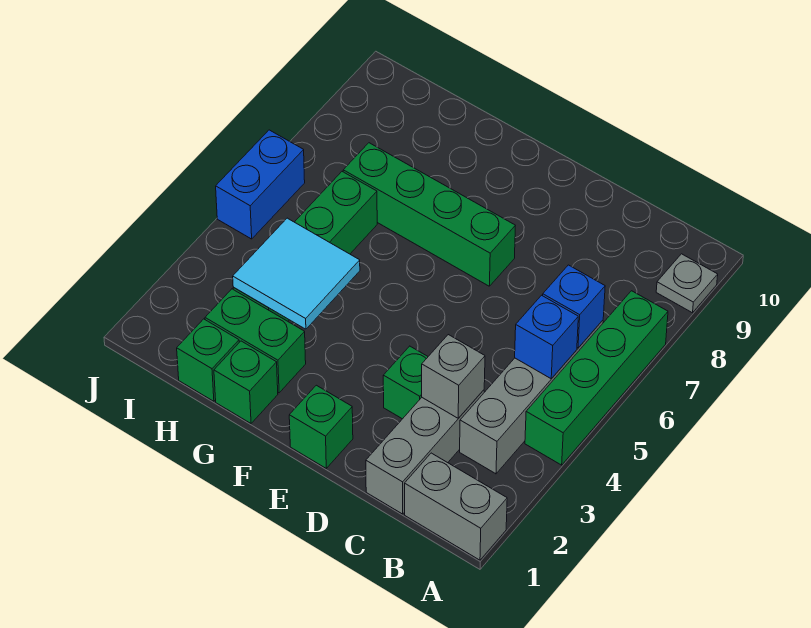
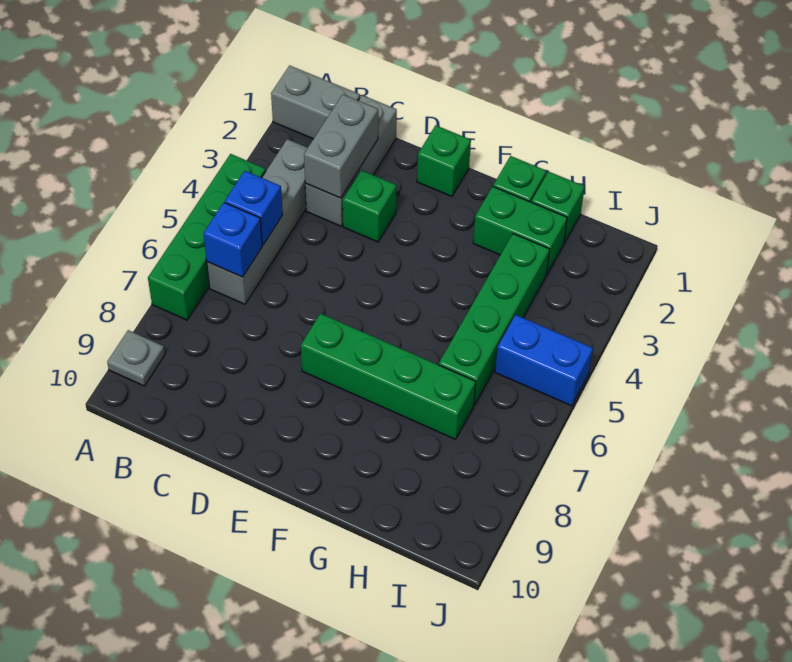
grey 1x1 brick [422,335,485,418] -> grey 1x2 brick [304,94,378,198]
cyan 2x2 tile [233,218,360,329] -> none
blue 1x2 brick [216,130,305,239] -> blue 1x2 brick turned to [495,315,593,406]

